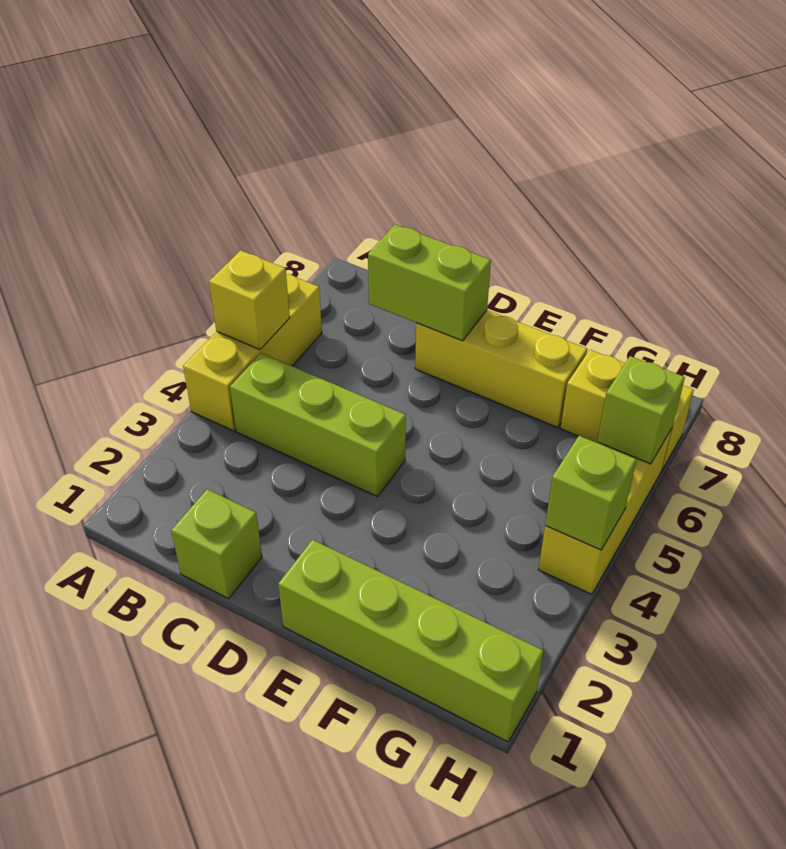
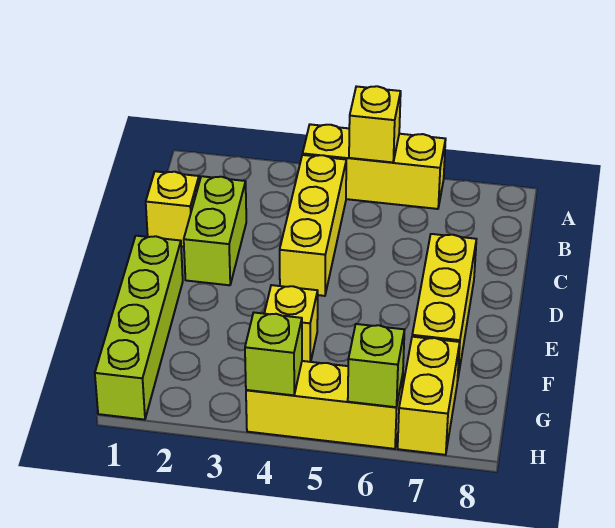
lime 1x3 brick [230,353,406,497] -> yellow 1x3 brick [280,155,346,296]
lime 1x1 brick [171,489,262,599] -> yellow 1x1 brick [146,171,199,247]
lime 1x2 brick [368,225,491,341] -> lime 1x2 brick moved to [184,176,246,285]
none -> yellow 1x1 brick [264,285,318,362]

